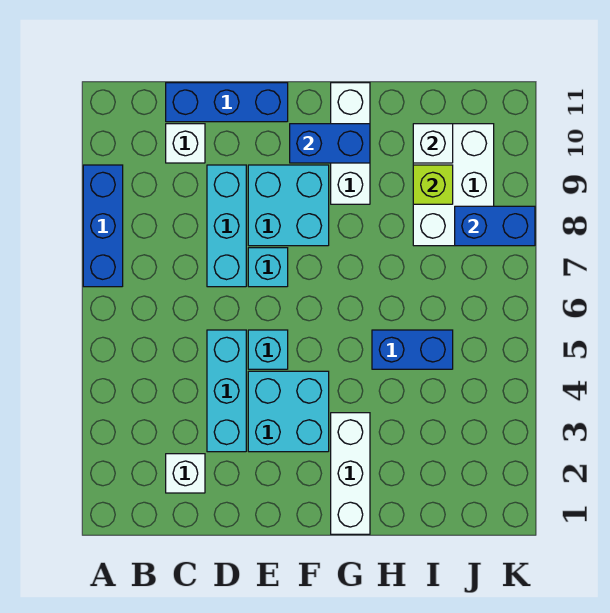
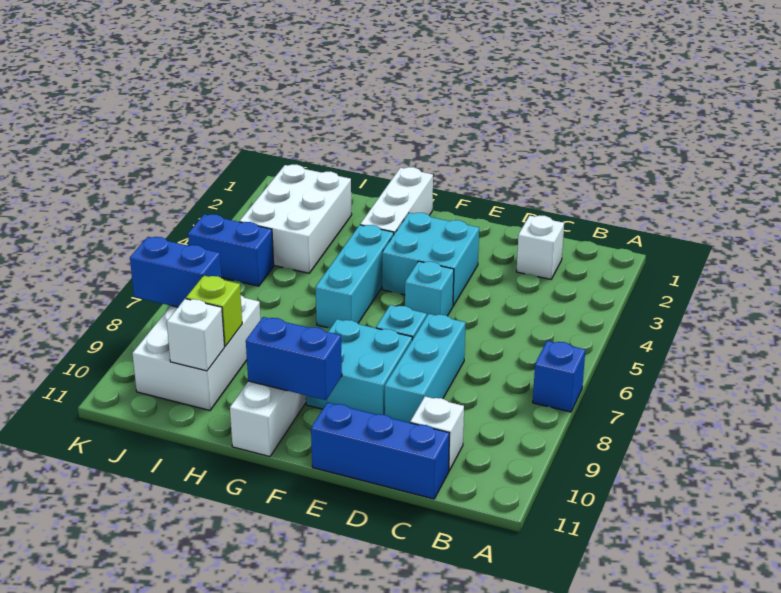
blue 1x3 brick [83,165,123,287] -> blue 1x1 brick [533,341,585,412]
cyan 1x3 brick [207,330,246,452] -> cyan 1x3 brick moved to [315,225,394,328]
blue 1x2 brick [372,330,453,369] -> blue 1x2 brick moved to [188,214,274,286]
none -> white 2x3 brick [239,164,352,273]

